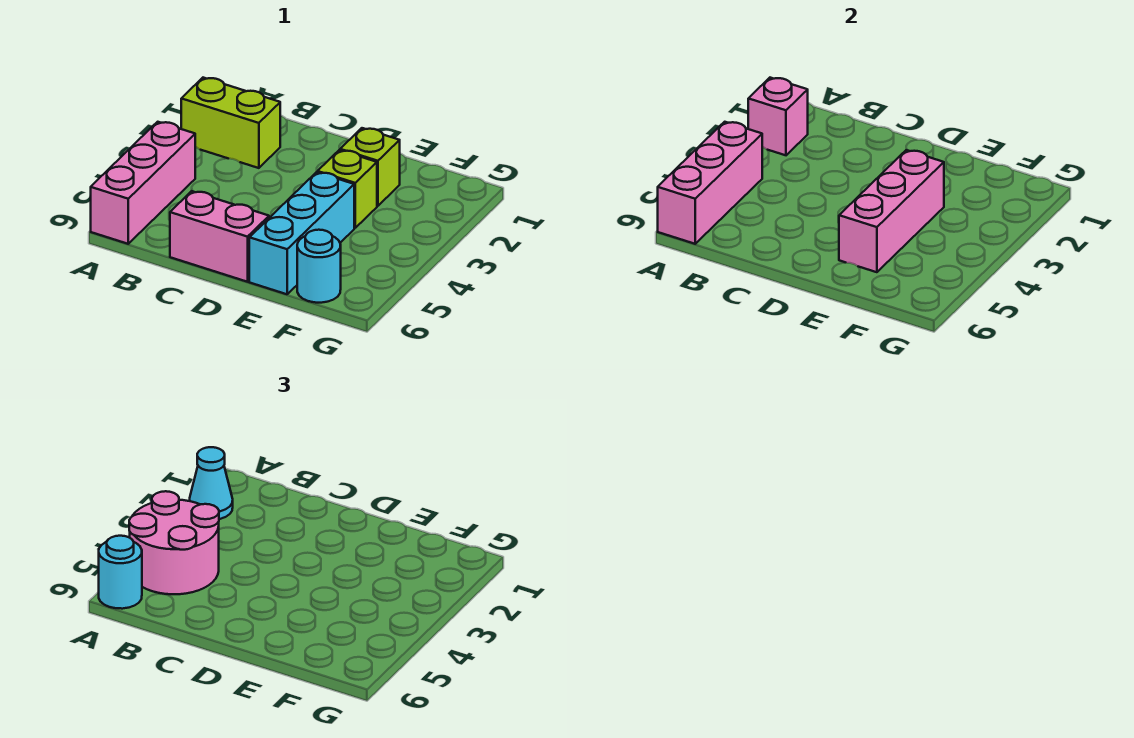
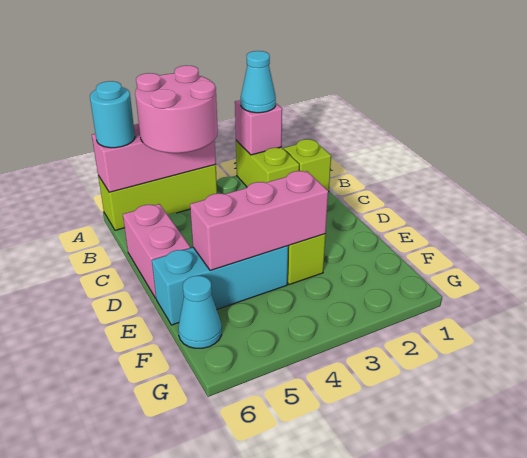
pink 1x3 brick [91,122,195,244] -> lime 1x3 brick [98,164,217,230]
lime 1x1 brick [340,128,400,206] -> lime 1x1 brick moved to [284,139,331,192]
cyan 1x1 round brick [297,230,341,303] -> cyan 1x1 cone [178,276,222,348]

